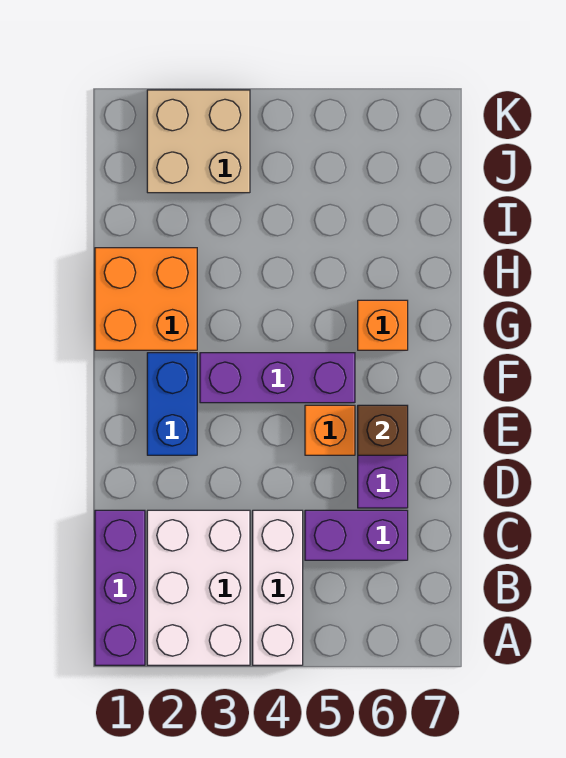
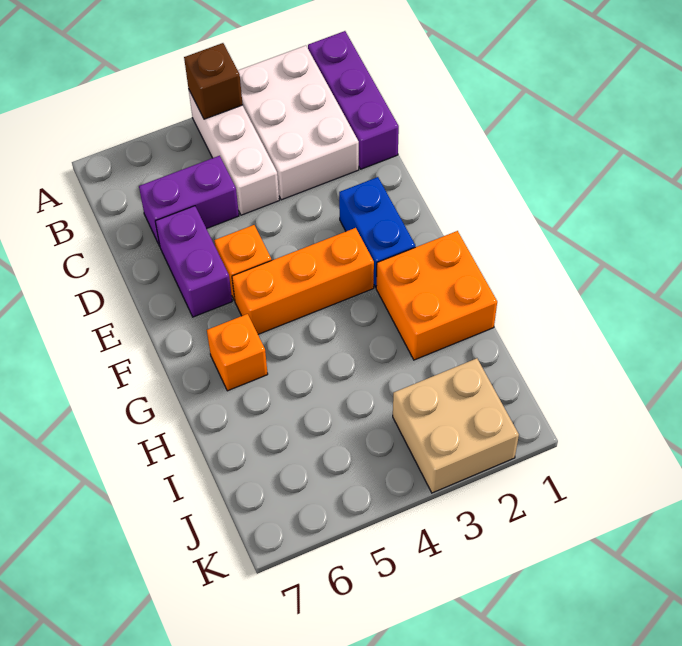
brown 1x1 brick [358,405,408,455] -> brown 1x1 brick moved to [184,43,243,119]
purple 1x3 brick [200,353,355,403] -> orange 1x3 brick [232,228,374,334]

